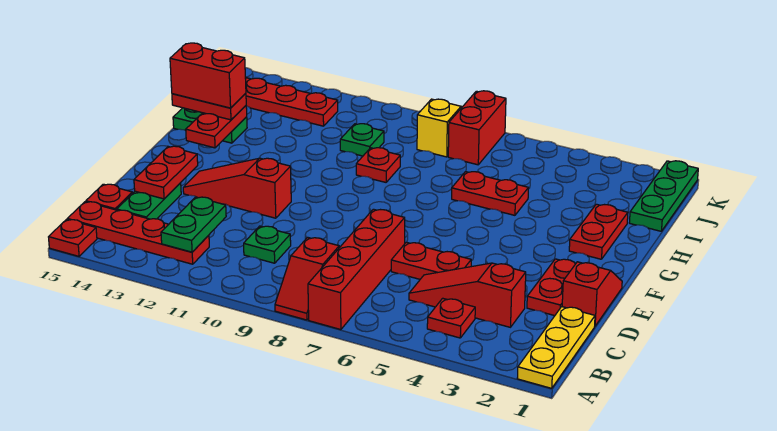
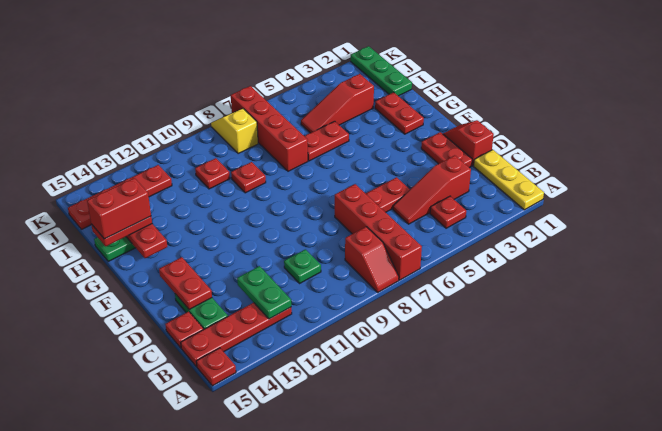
red 1x3 slope [183,158,291,218] -> red 1x3 slope moved to [301,74,374,133]
green 1x1 plate [340,124,384,156] -> red 1x1 plate [195,158,230,189]
red 1x2 brick [448,91,506,165] -> red 1x4 brick [231,86,308,171]

